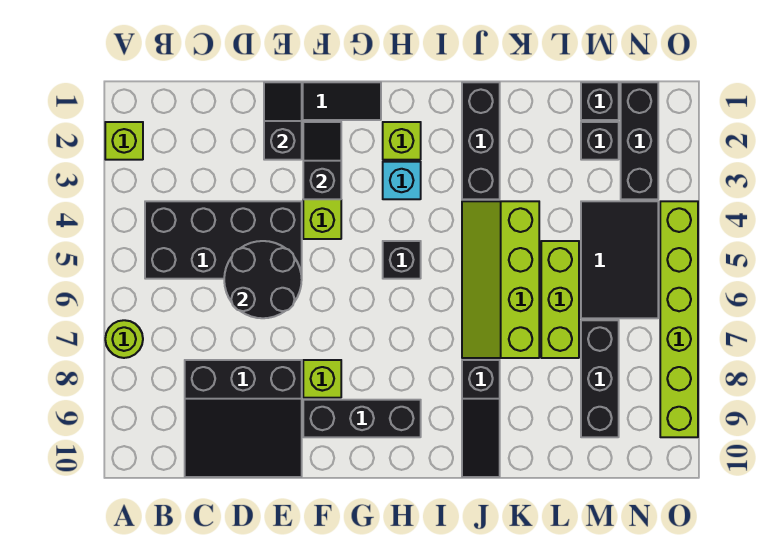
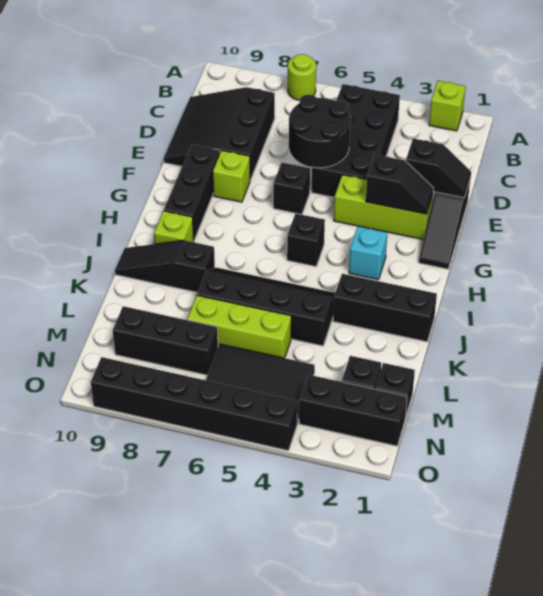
none -> black 1x1 brick [273,163,310,215]
lime 1x1 brick [383,122,421,160] -> lime 1x1 brick moved to [154,211,194,244]
lime 2x4 slope [462,201,539,358] -> black 2x4 slope [197,268,335,346]
lime 1x6 brick [660,201,698,437] -> black 1x6 brick [91,357,298,451]

